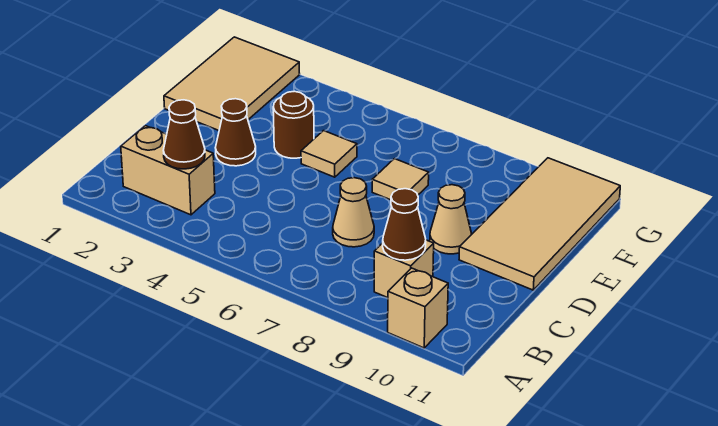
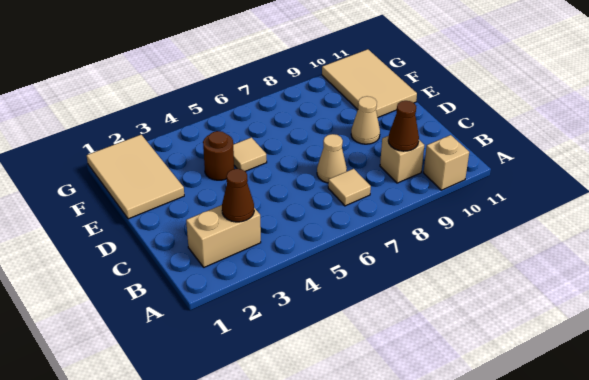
brown 1x1 cone [215,99,256,166] -> none
tan 2x4 tile [459,158,620,290] -> tan 2x3 tile [322,49,417,118]
tan 1x1 tile [372,159,429,200] -> tan 1x1 tile moved to [328,169,371,206]

